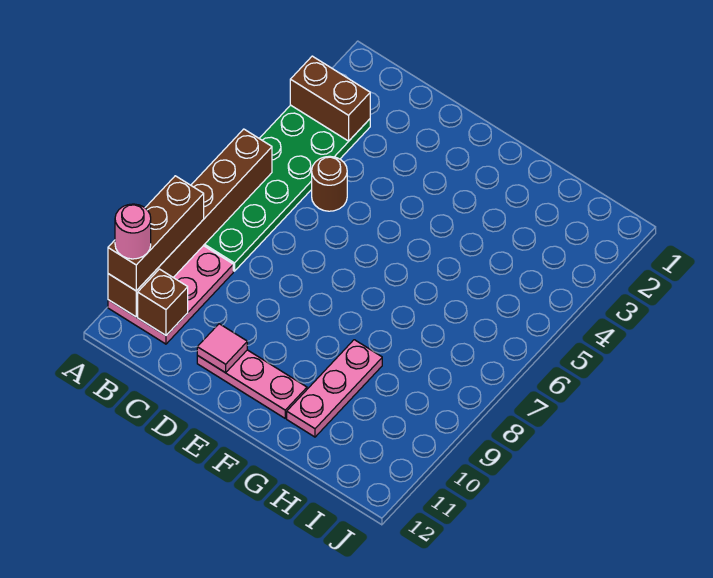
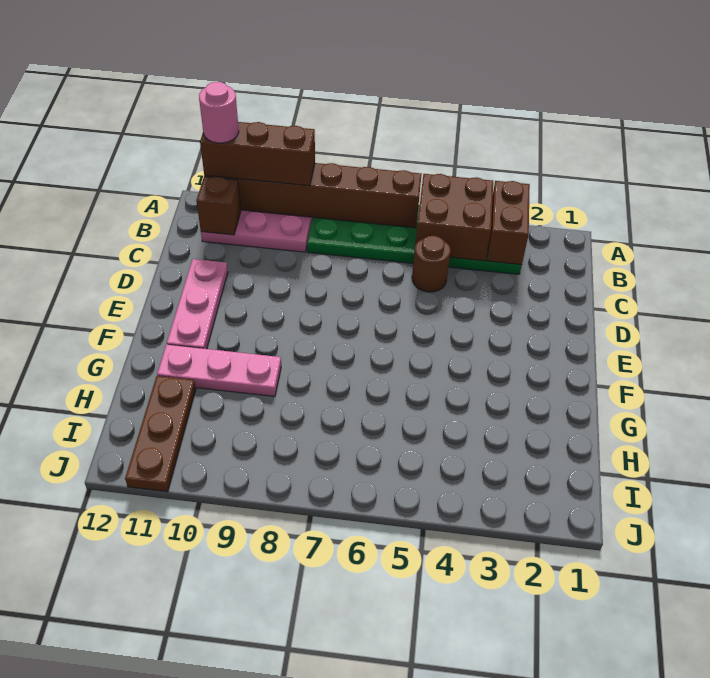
none -> brown 2x2 brick [416,174,493,261]
pink 1x1 tile [197,324,247,373] -> none
none -> brown 1x3 plate [125,376,196,492]

